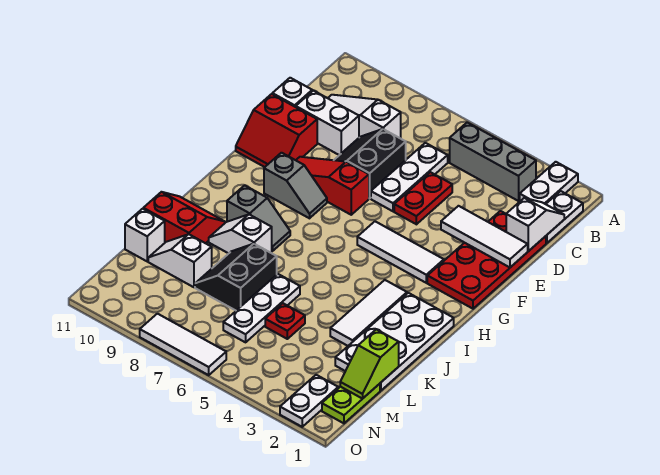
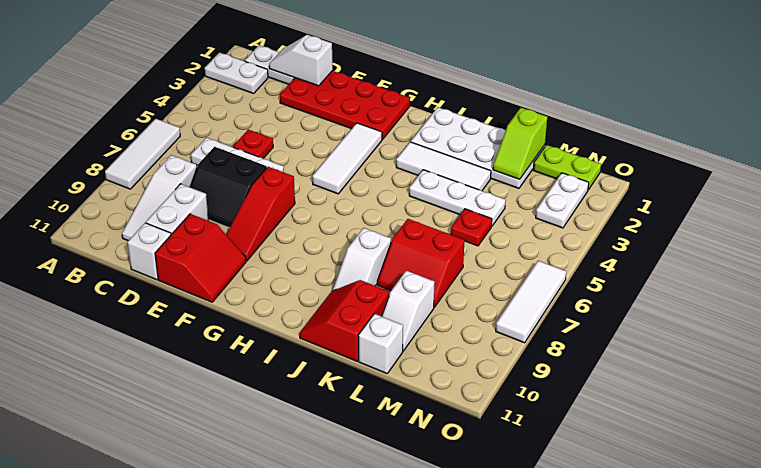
grey 1x3 brick [450,122,536,201] -> none
red 1x2 plate [394,172,452,224] -> red 1x1 plate [233,129,273,158]
white 1x3 tile [441,206,528,267] -> white 1x3 tile moved to [105,119,180,189]
grey 1x2 slope [264,153,327,218] -> none
grey 1x2 slope [227,185,290,251] -> none
white 1x3 plate [223,274,300,342] -> white 1x3 plate moved to [409,170,506,226]
black 2x2 slope [195,244,277,310] -> red 2x2 slope [377,219,465,307]
lime 1x2 slope [340,329,399,399] -> lime 1x2 slope turned to [493,108,547,179]
white 1x2 plate [280,375,338,427] -> white 1x2 plate turned to [536,173,589,228]

